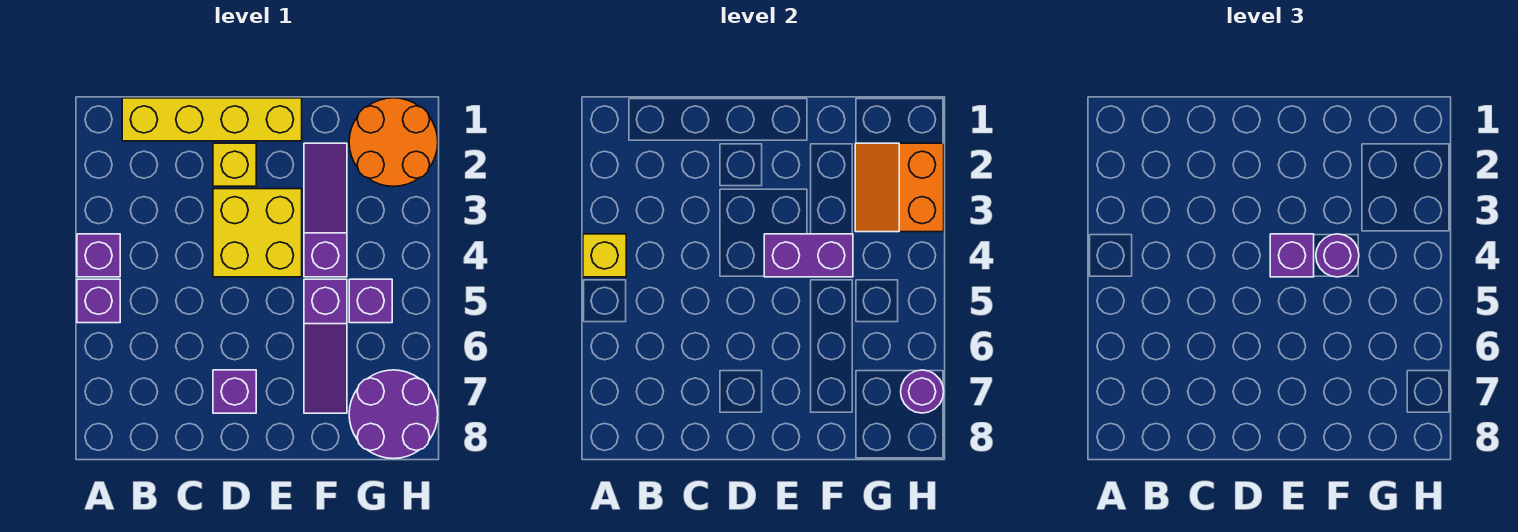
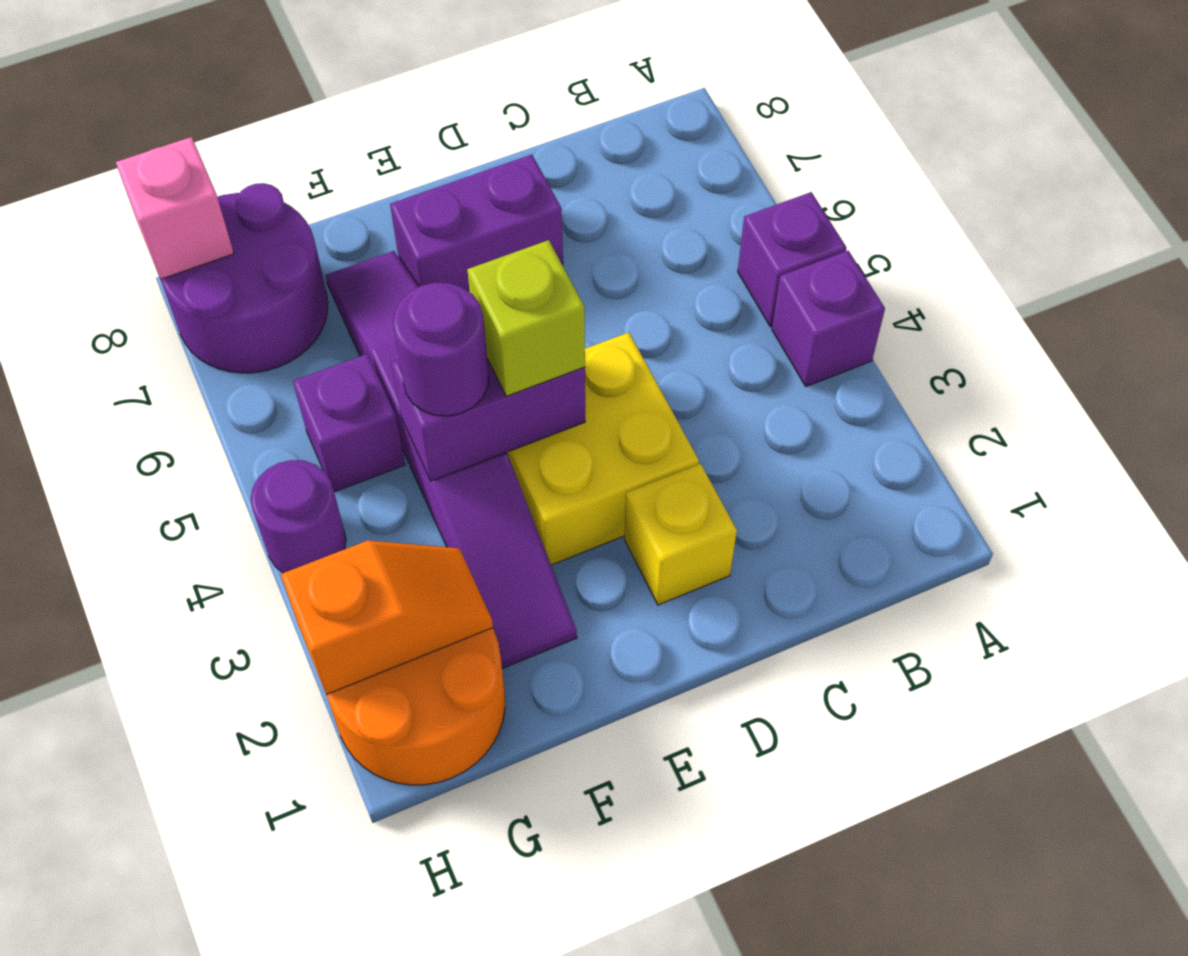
yellow 1x1 brick [583,234,626,277] -> none
yellow 1x4 brick [122,98,302,141] -> none
purple 1x1 brick [213,370,256,413] -> purple 1x2 brick [390,155,563,292]
purple 1x1 brick [1270,234,1314,277] -> lime 1x1 brick [467,240,585,396]
orange 2x2 slope [855,143,944,232] -> orange 1x2 slope [281,541,493,695]
purple 1x1 round brick [901,370,944,413] -> purple 1x1 round brick moved to [251,460,346,573]
none -> pink 1x1 brick [116,137,234,279]

